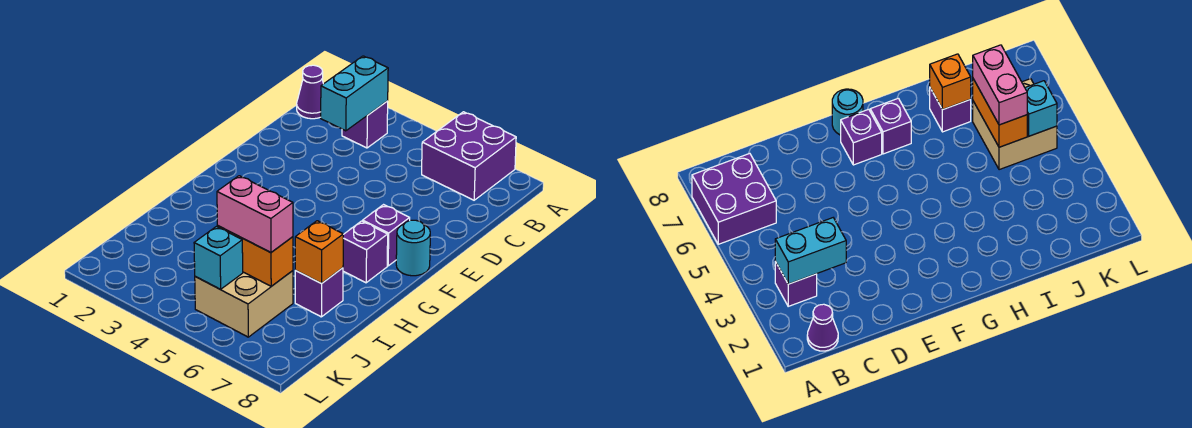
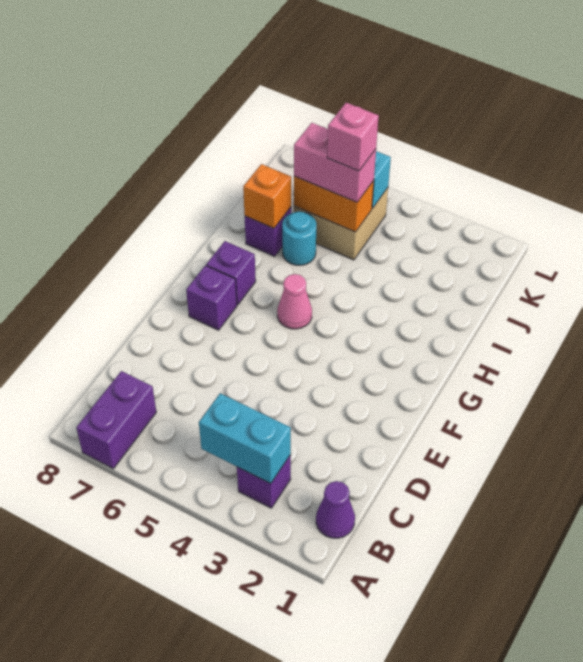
purple 2x2 brick [422,112,516,200] -> purple 1x2 brick [76,371,156,469]
cyan 1x2 brick [321,56,388,131] -> cyan 1x2 brick turned to [199,393,291,484]
cyan 1x1 round brick [396,220,430,276] -> cyan 1x1 round brick moved to [282,211,317,265]
none -> pink 1x1 cone [277,274,312,329]
none -> pink 1x1 brick [327,103,379,171]

